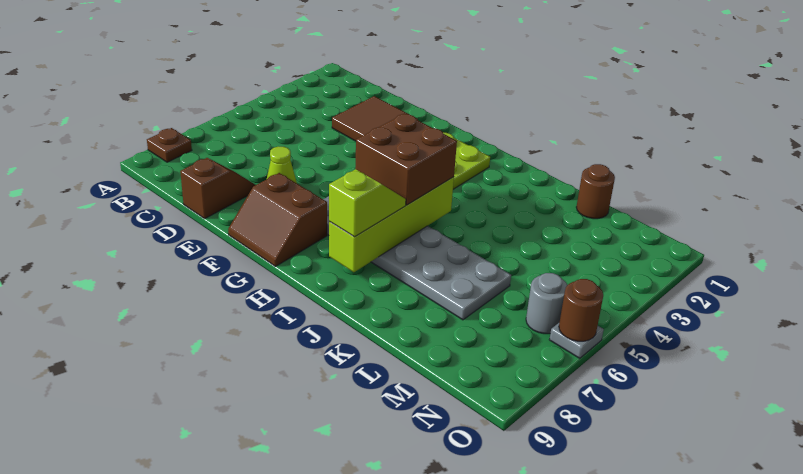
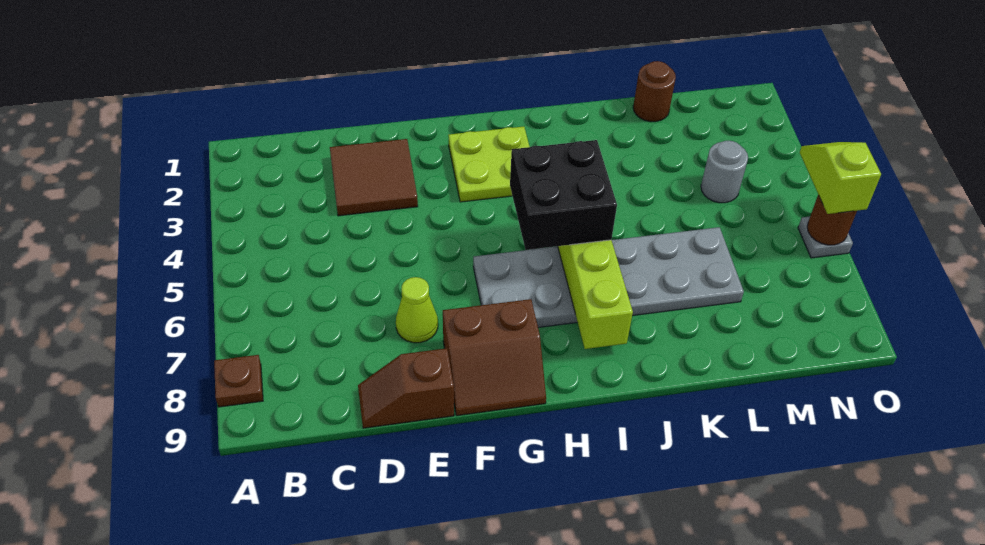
brown 1x2 slope [180,158,255,219] -> brown 1x2 slope turned to [358,348,454,428]
brown 2x2 brick [355,113,457,205] -> black 2x2 brick [510,140,617,250]
lime 1x2 slope [329,169,406,237] -> lime 1x2 slope moved to [800,142,881,214]
grey 1x1 round brick [526,273,567,334] -> grey 1x1 round brick moved to [701,141,748,203]

